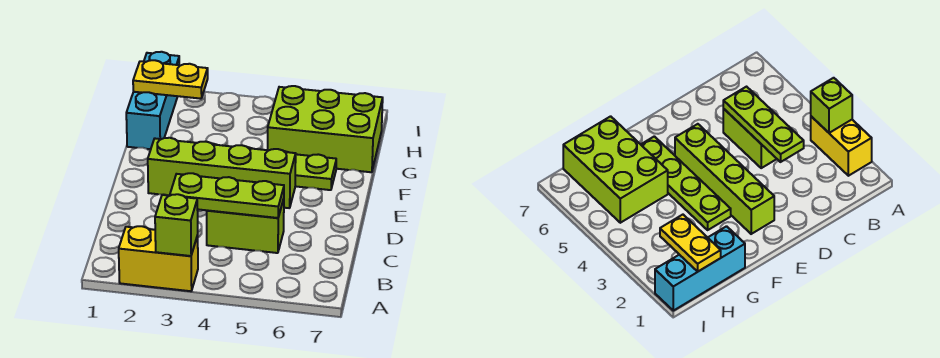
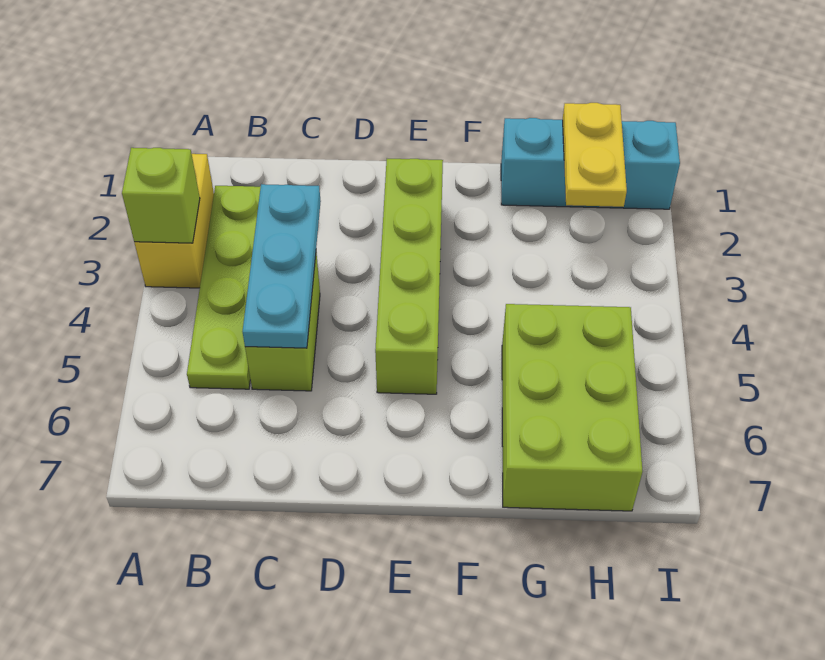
lime 1x3 plate [170,173,284,218] -> cyan 1x3 plate [243,184,321,348]
lime 1x4 plate [212,143,336,190] -> lime 1x4 plate moved to [187,186,261,389]

